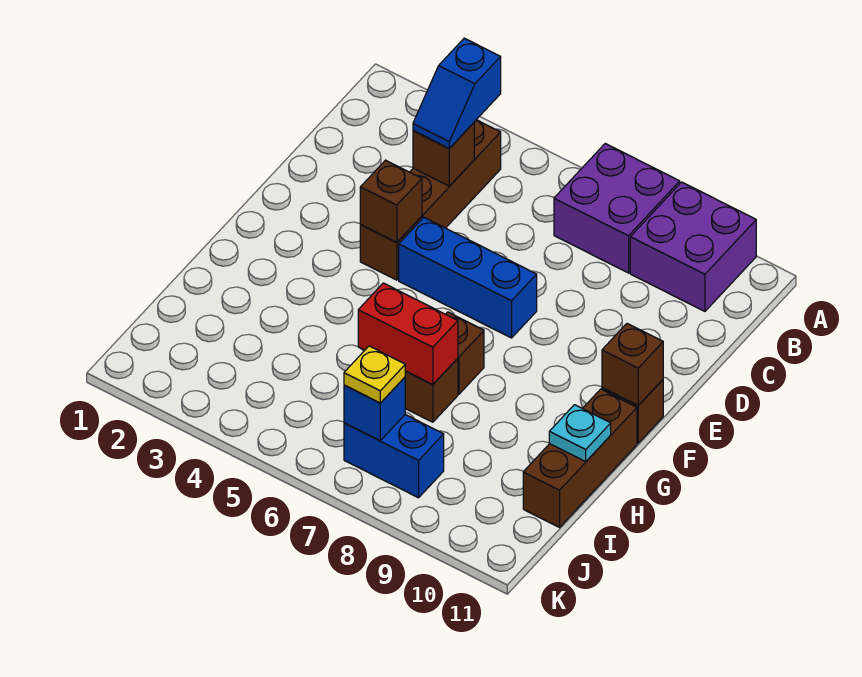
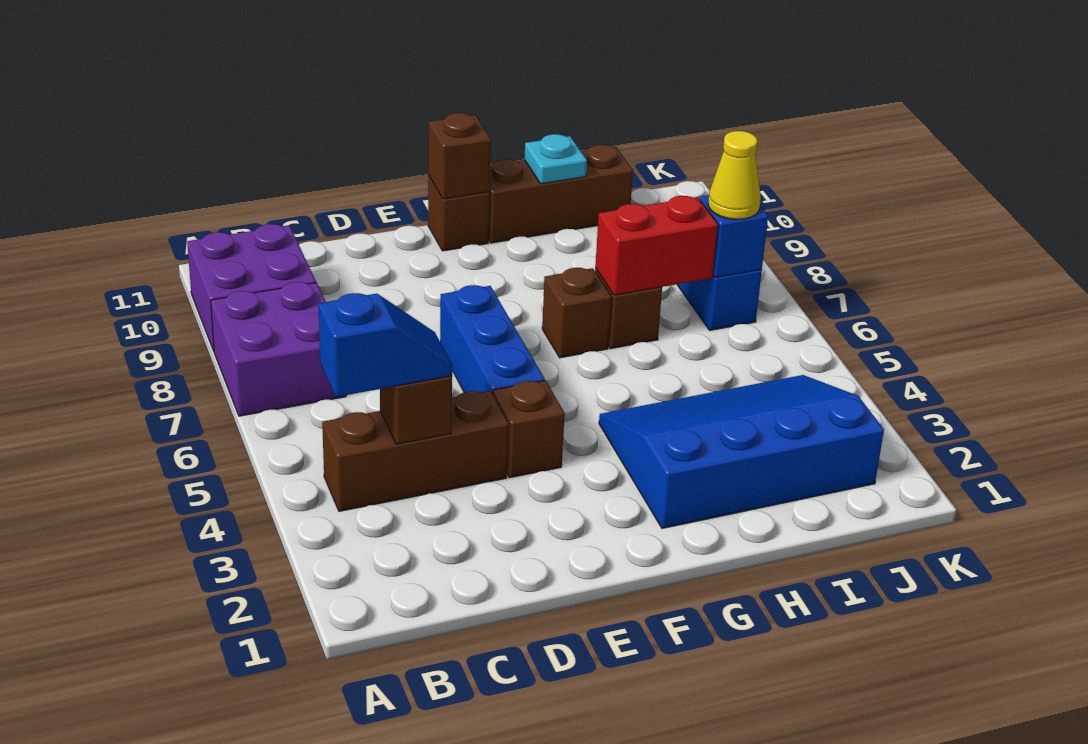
brown 1x1 brick [360,160,422,243] -> none
none -> blue 3x4 slope [599,375,884,528]
red 1x2 brick [358,283,458,385] -> red 1x2 brick turned to [595,196,718,295]
yellow 1x1 plate [344,346,405,403] -> yellow 1x1 cone [708,131,761,219]

